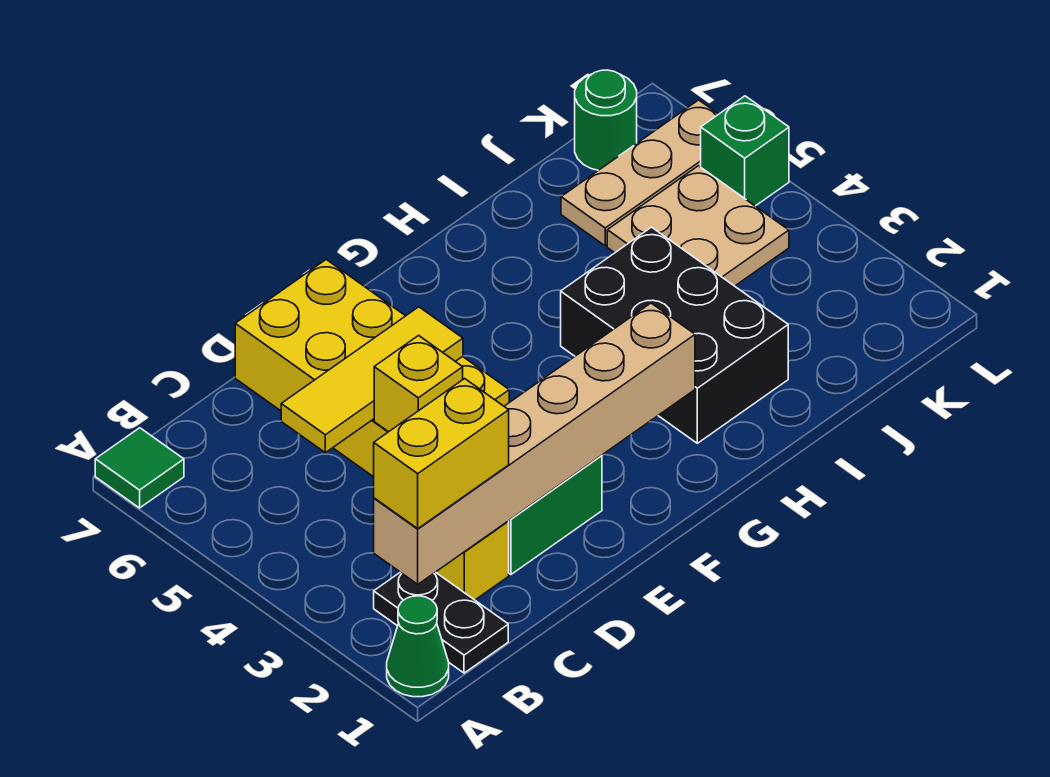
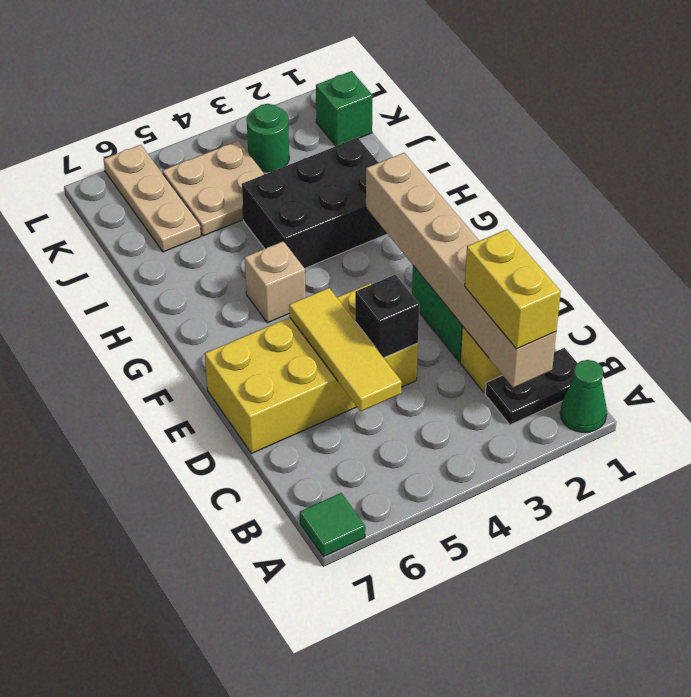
yellow 1x1 brick [374,336,463,432] -> black 1x1 brick [355,275,419,358]
none -> tan 1x1 brick [245,241,306,323]
green 1x1 round brick [575,70,637,170] -> green 1x1 round brick moved to [247,104,289,172]
green 1x1 brick [701,96,789,206] -> green 1x1 brick moved to [316,71,373,146]

